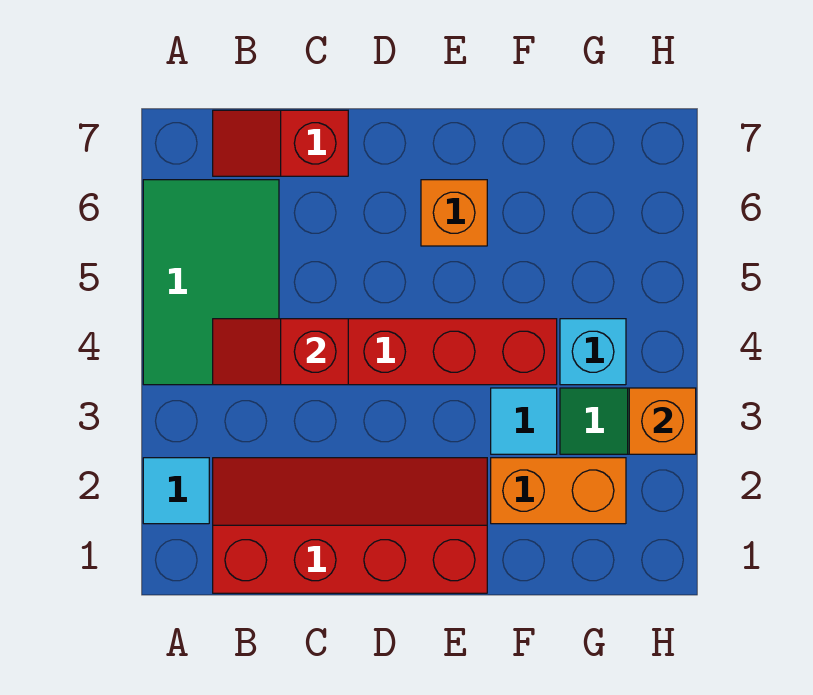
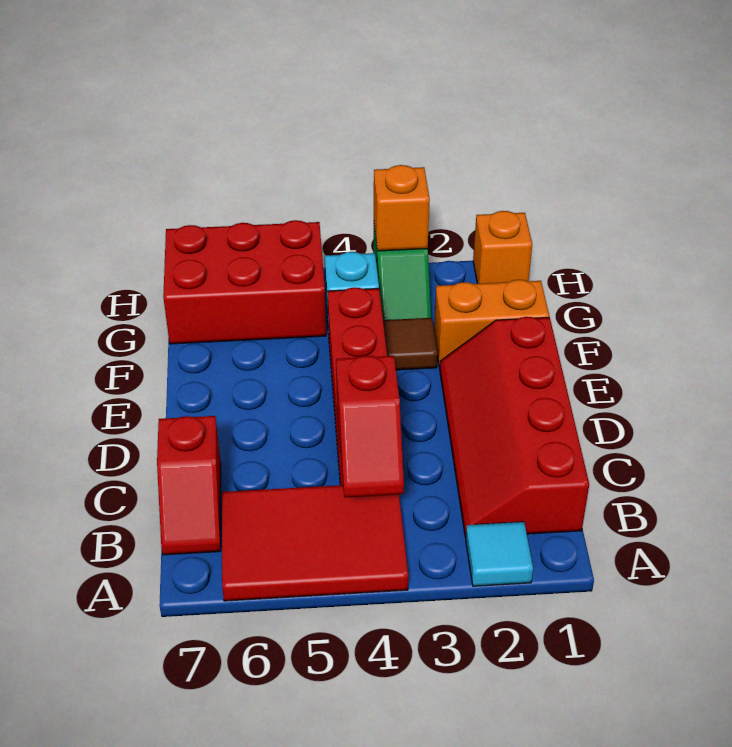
green 2x3 tile [143,180,279,385] -> red 2x3 tile [222,485,408,601]
orange 1x1 brick [421,180,487,246] -> orange 1x1 brick moved to [473,211,532,284]
orange 1x2 brick [491,458,626,524] -> orange 1x2 brick turned to [434,280,549,367]
cyan 1x1 tile [491,388,557,454] -> brown 1x1 tile [383,318,437,370]
none -> red 2x3 brick [163,220,326,344]

